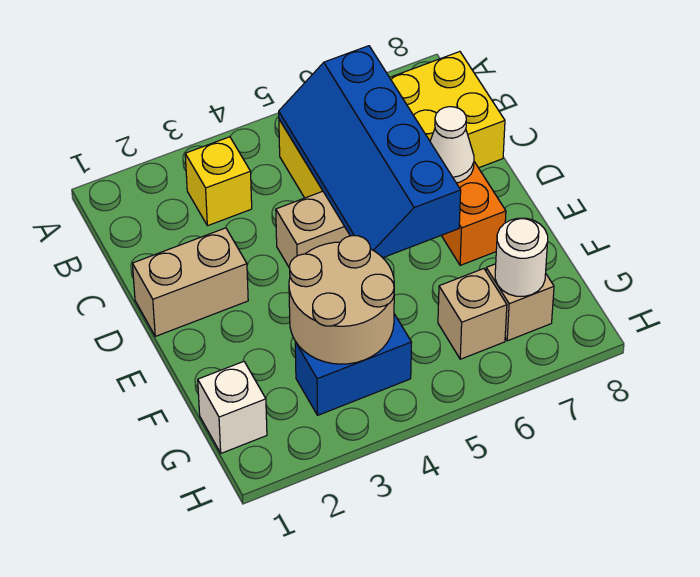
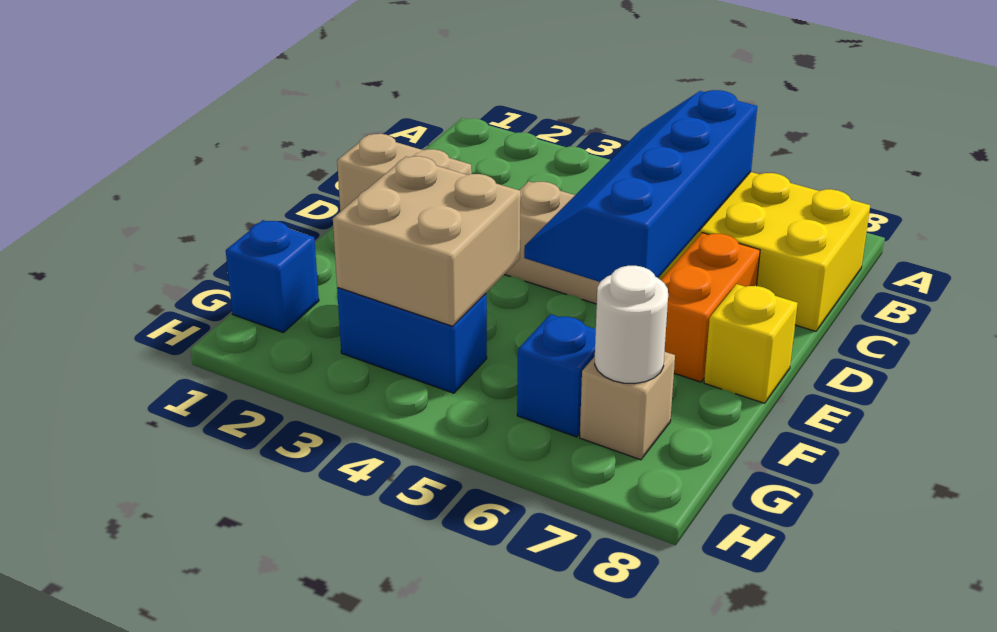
yellow 1x1 brick [185,137,252,226] -> yellow 1x1 brick moved to [704,284,798,403]
white 1x1 cone [430,107,474,183] -> none
tan 2x2 round brick [289,236,394,364] -> tan 2x2 brick [333,156,521,326]
white 1x1 brick [198,361,267,453] -> blue 1x1 brick [226,220,319,332]
tan 1x1 brick [438,269,507,359] -> blue 1x1 brick [517,314,596,437]

